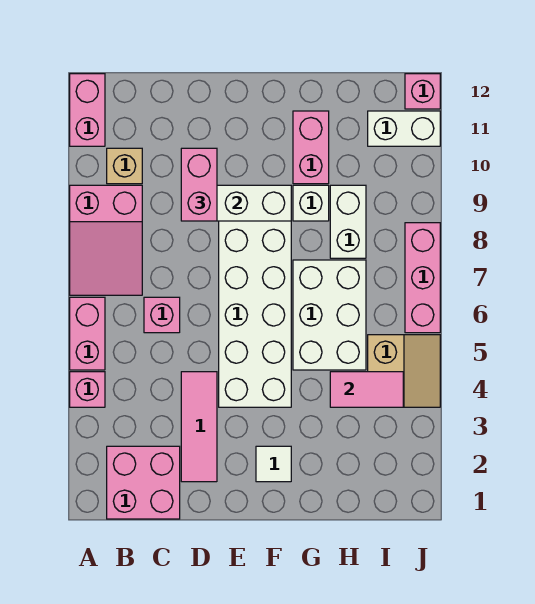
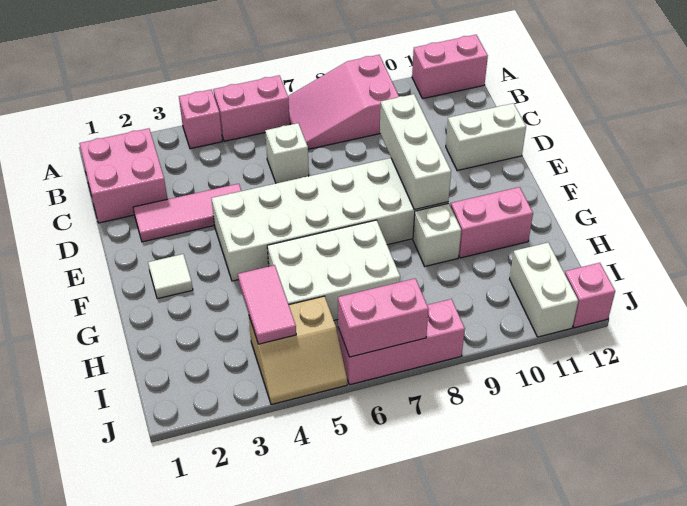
tan 1x1 brick [107,148,142,184] -> none
pink 1x1 brick [144,297,180,333] -> white 1x1 brick [265,123,309,183]
pink 1x2 brick [181,148,217,221] -> pink 1x2 brick moved to [338,278,429,357]
white 1x2 brick [330,185,366,258] -> white 1x2 brick moved to [446,103,526,171]

